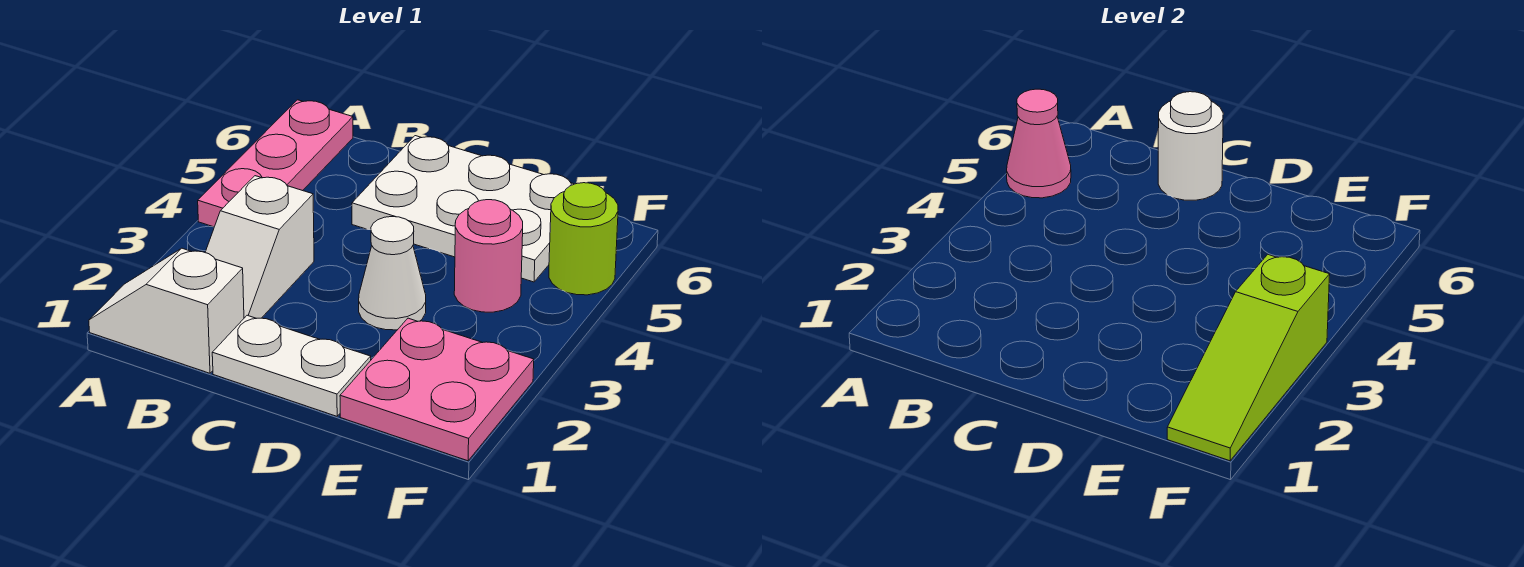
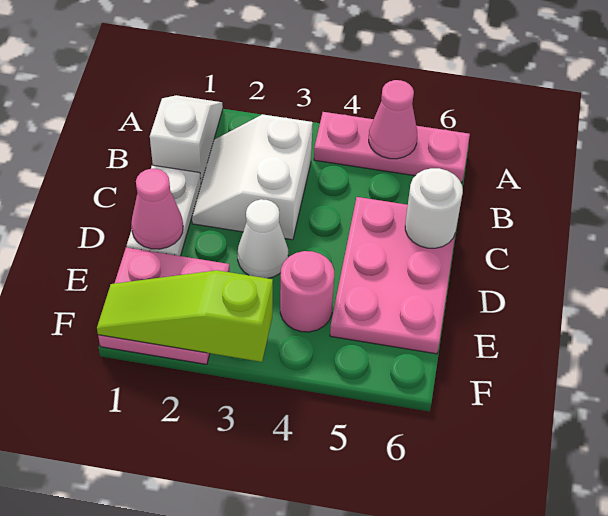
white 1x2 slope [205,176,314,318] -> white 2x2 slope [192,114,313,240]
white 2x3 plate [352,136,574,282] -> pink 2x3 plate [330,197,455,354]
none -> pink 1x1 cone [131,169,183,249]
lime 1x1 round brick [549,183,618,295] -> none

